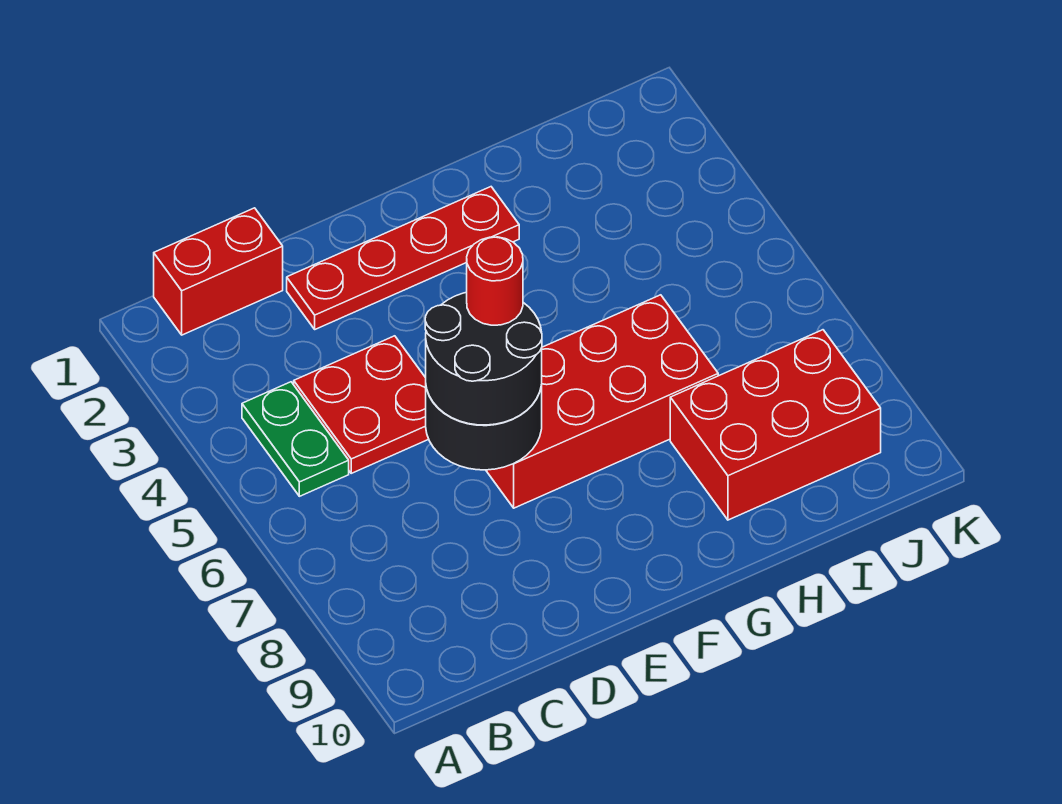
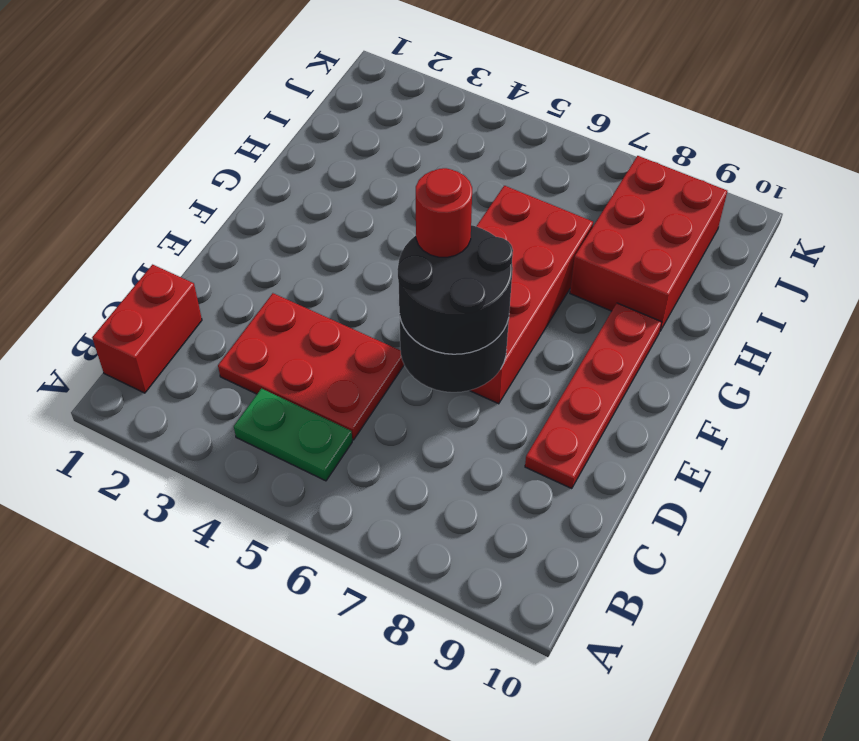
red 2x2 plate [294,336,428,473] -> red 2x3 plate [218,293,404,440]
red 1x4 plate [287,187,519,329] -> red 1x4 plate moved to [525,303,662,489]

